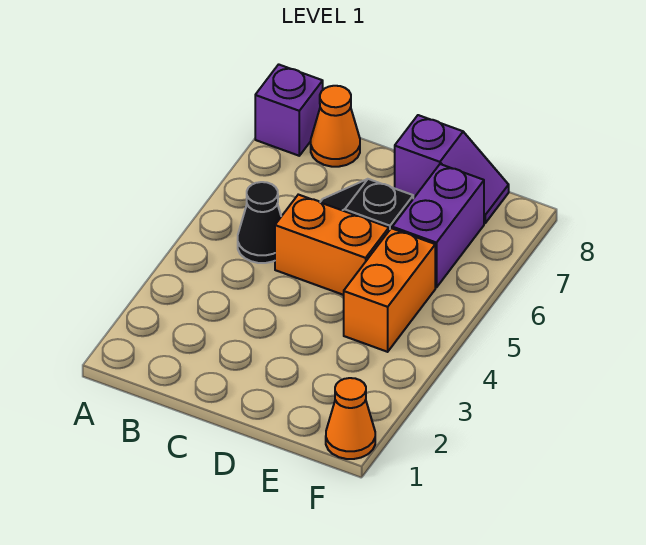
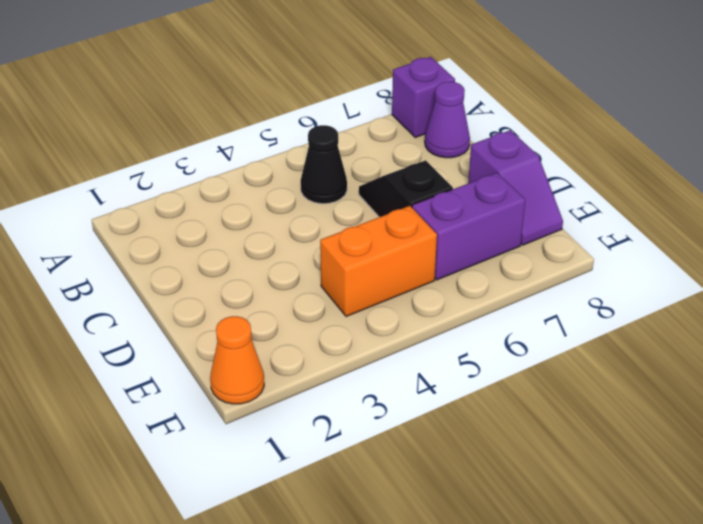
orange 1x1 cone [311,86,360,167] -> purple 1x1 cone [425,82,470,158]
orange 1x2 brick [275,195,389,295] -> none

